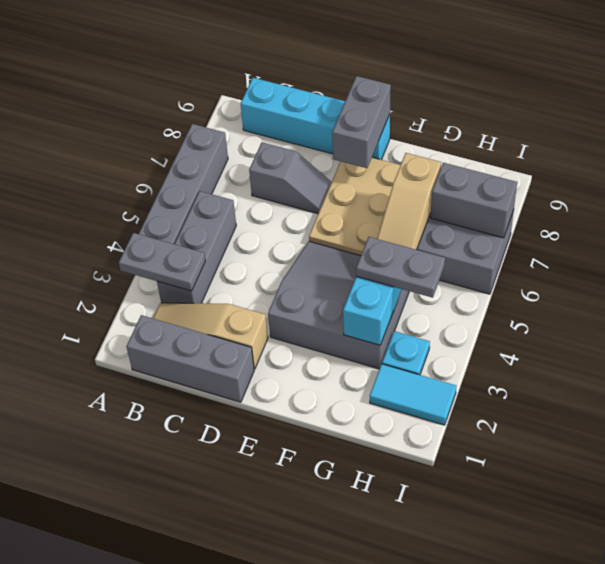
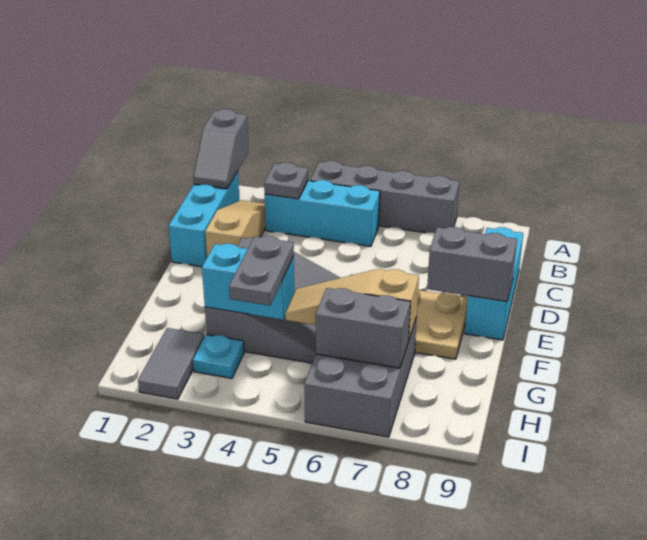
grey 1x2 plate [119,233,205,291] -> grey 1x1 plate [264,163,308,199]
grey 1x3 brick [126,315,254,402] -> cyan 1x3 brick [169,171,239,267]
grey 1x3 brick [157,191,236,303] -> cyan 1x3 brick [265,180,380,246]
cyan 1x4 brick [240,78,390,160] -> cyan 1x3 brick [465,227,523,340]
grey 1x2 slope [249,142,331,214] -> grey 1x2 slope moved to [193,109,249,189]
cyan 1x2 tile [370,364,456,425] -> grey 1x2 tile [138,328,204,399]
grey 1x2 brick [431,163,517,238] -> grey 1x2 brick turned to [316,288,410,368]

